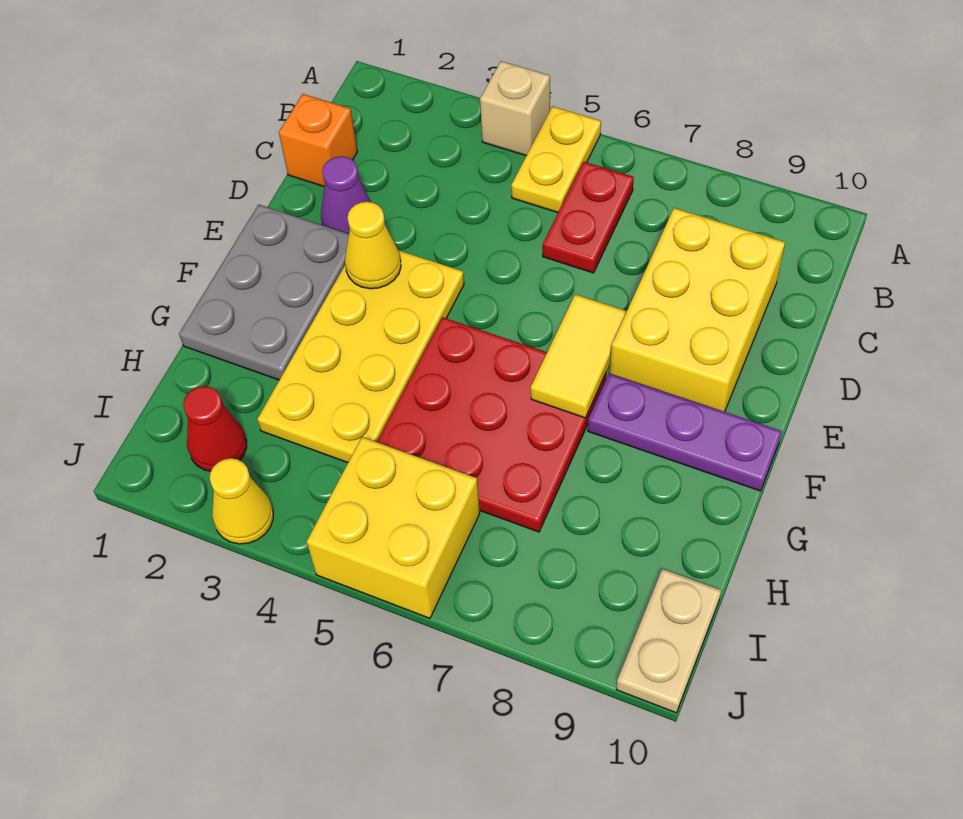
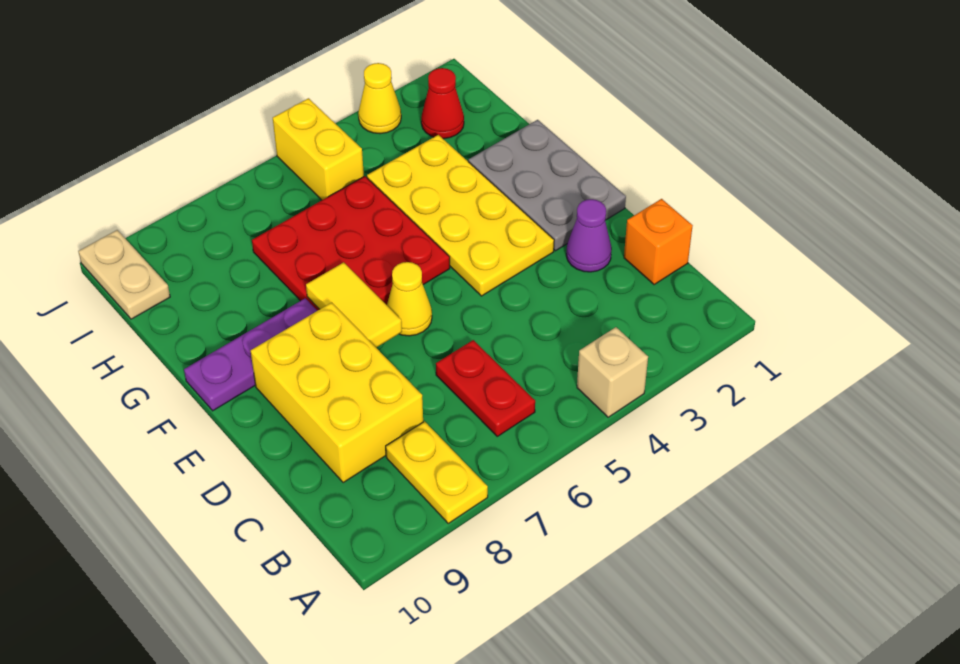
yellow 1x2 plate [511,106,601,213] -> yellow 1x2 plate moved to [386,421,488,523]
yellow 1x1 cone [345,202,401,289] -> yellow 1x1 cone moved to [387,262,432,336]
yellow 2x2 brick [307,437,480,618] -> yellow 1x2 brick [273,98,364,200]

